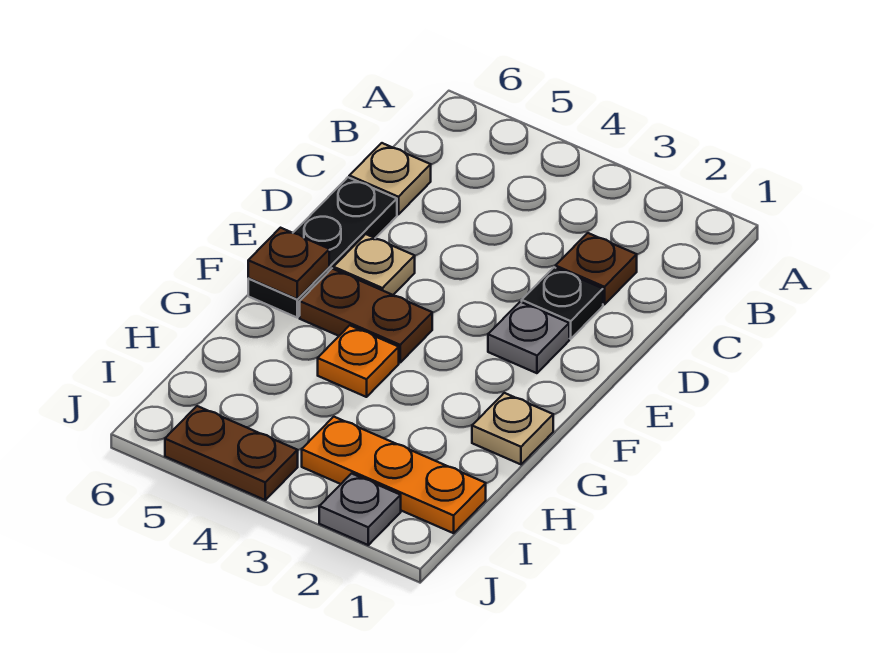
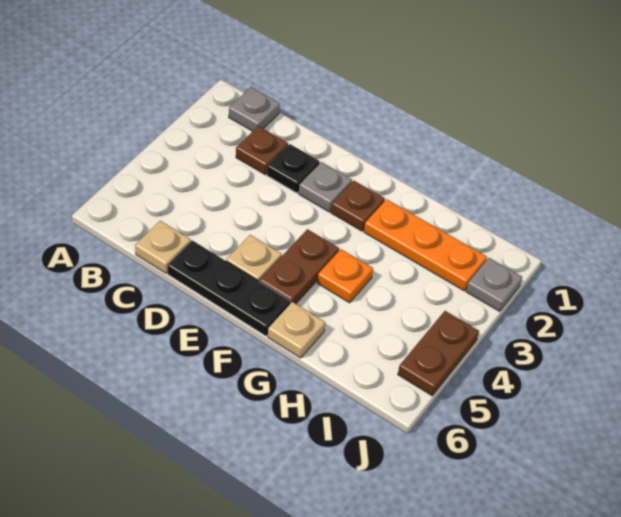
none -> grey 1x1 plate [229,87,280,131]
brown 1x1 plate [248,228,329,299] -> brown 1x1 plate moved to [331,181,385,231]
tan 1x1 plate [472,393,553,464] -> tan 1x1 plate moved to [268,302,325,358]
orange 1x3 plate [302,417,486,533] -> orange 1x3 plate turned to [364,199,487,291]

